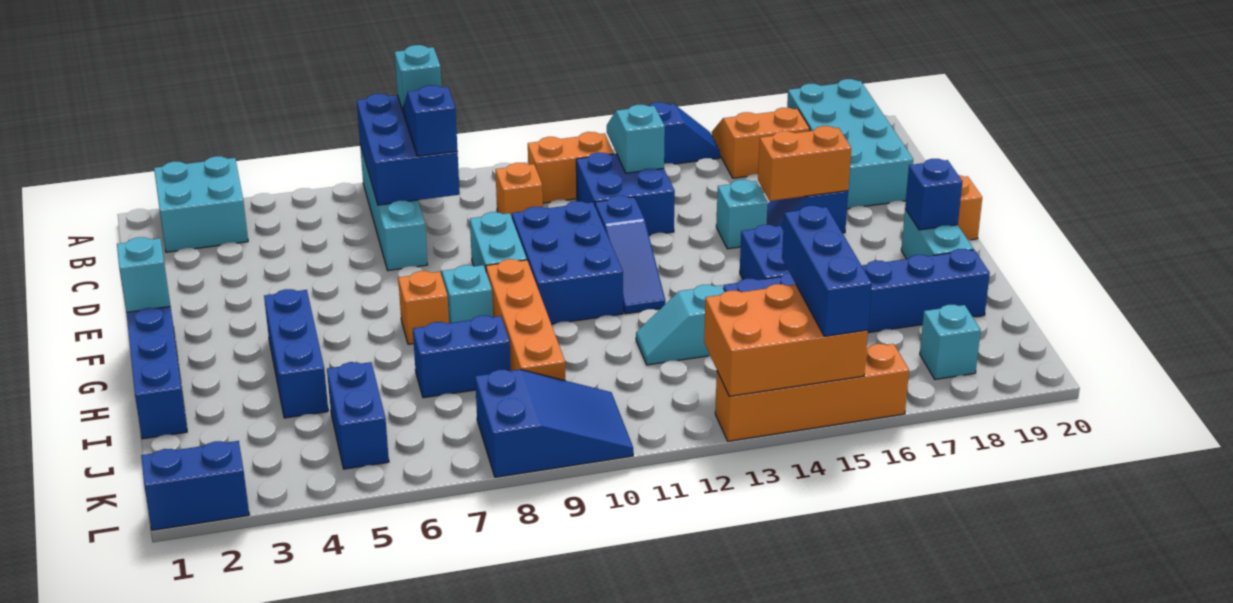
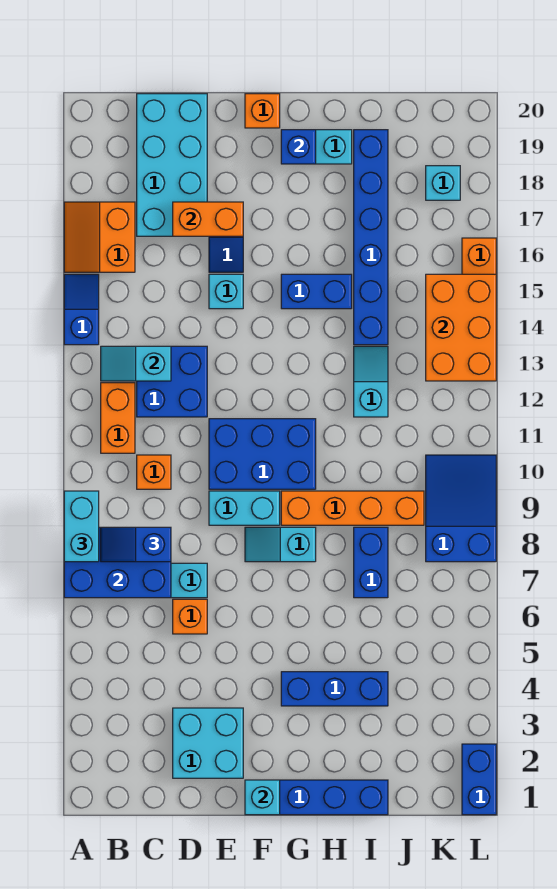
cyan 2x2 brick [154,156,248,252] -> cyan 2x2 brick moved to [173,708,243,778]
cyan 1x1 brick [395,45,442,113] -> cyan 1x2 brick [64,491,99,562]
cyan 2x4 brick [787,79,913,209] -> cyan 2x4 brick turned to [137,94,207,236]
blue 1x3 slope [595,196,665,314] -> none
orange 1x2 brick [758,126,851,201] -> orange 1x2 brick turned to [173,202,243,236]
orange 1x1 brick [398,271,449,344] -> orange 1x1 brick moved to [173,599,207,634]
cyan 1x2 slope [636,285,724,365] -> cyan 1x2 slope turned to [354,346,388,417]
blue 1x2 brick [327,362,389,469] -> none
blue 1x3 brick [782,206,872,336] -> none

